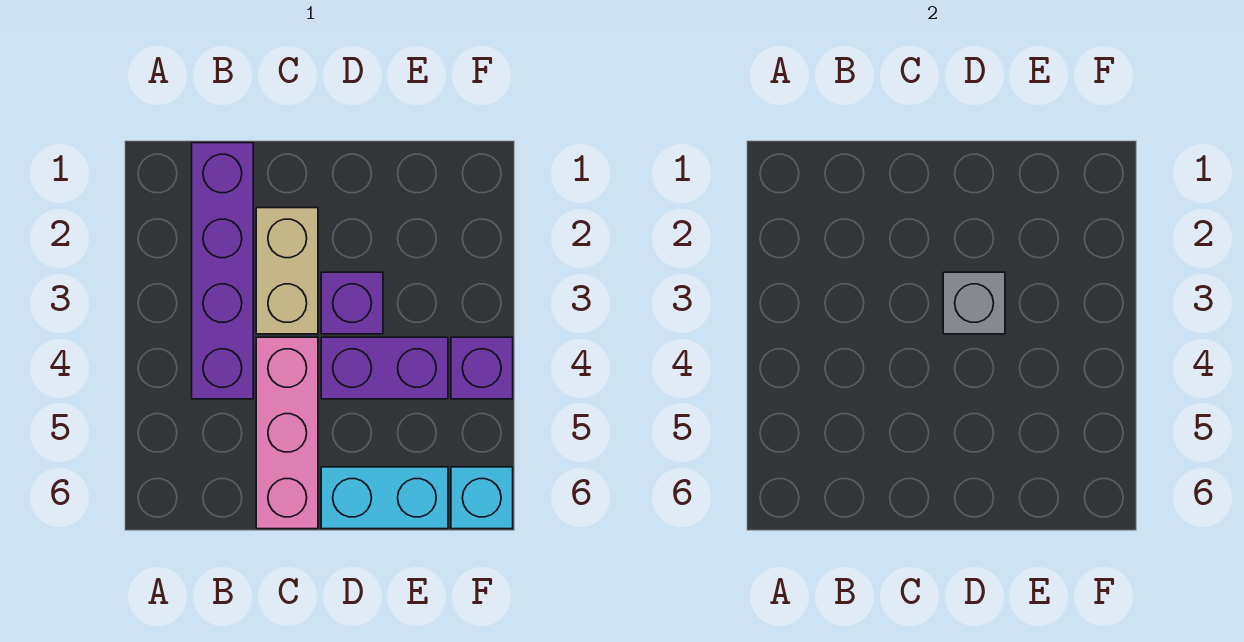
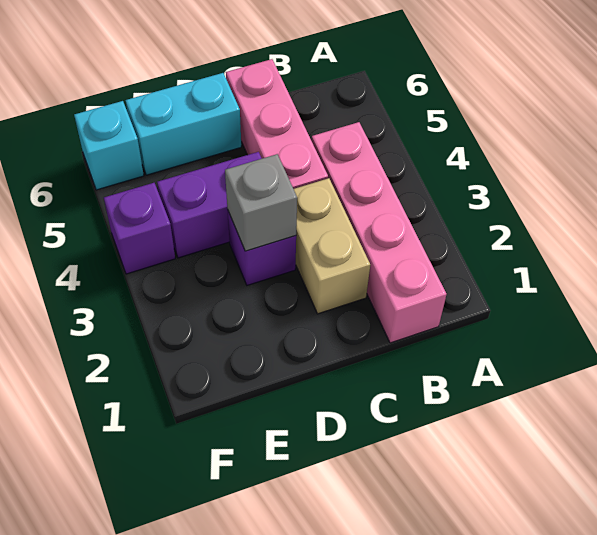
purple 1x4 brick [192,143,253,399] -> pink 1x4 brick [312,122,447,343]

